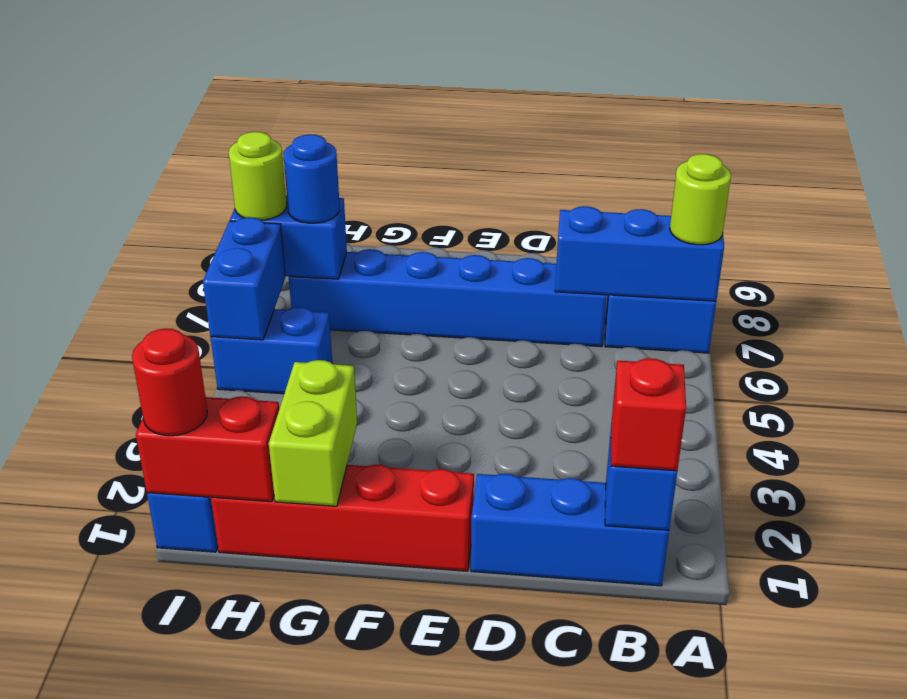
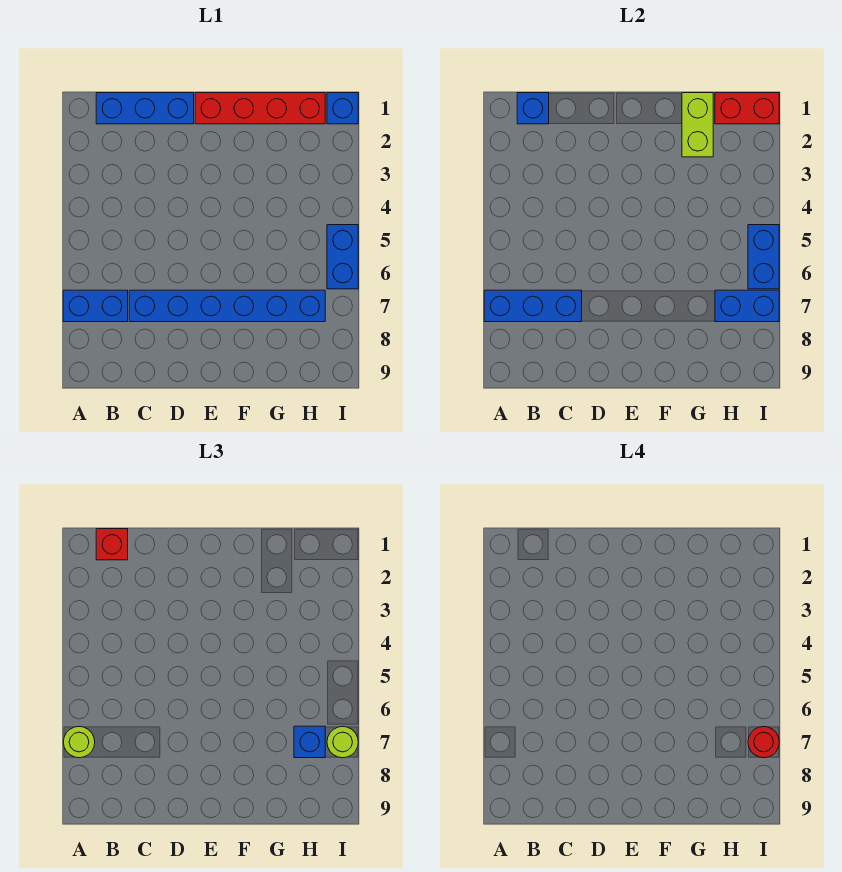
blue 1x2 brick [210,307,332,394] -> blue 1x2 brick turned to [327,225,358,289]
blue 1x1 round brick [284,134,340,223] -> blue 1x1 brick [294,726,325,758]
red 1x1 round brick [132,328,207,436] -> red 1x1 round brick moved to [748,726,779,758]

